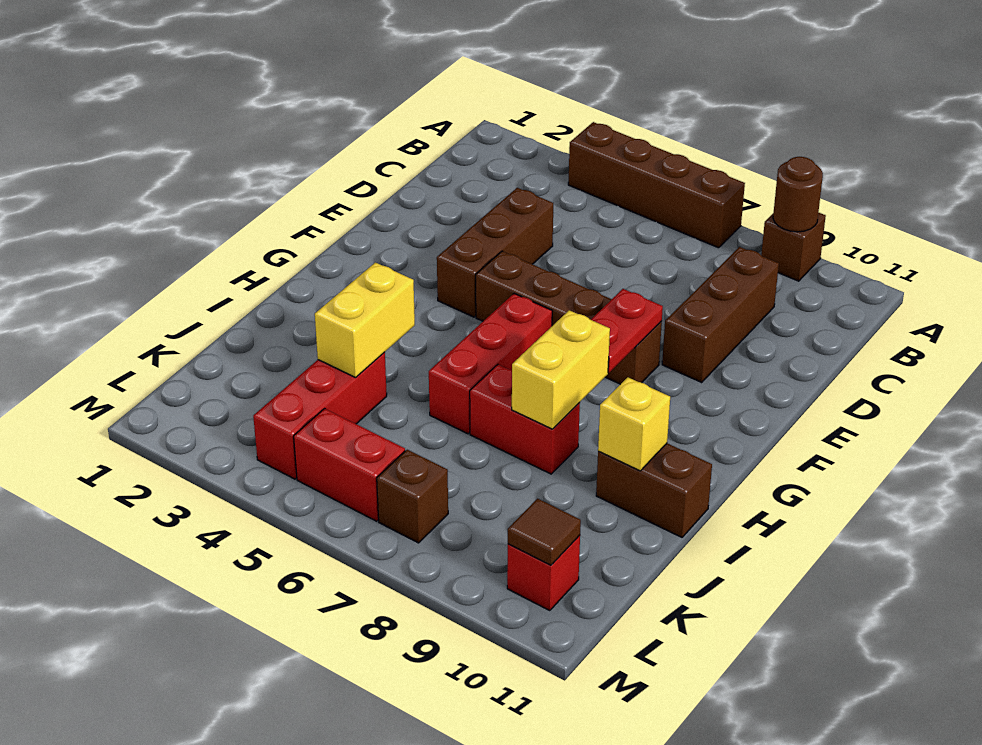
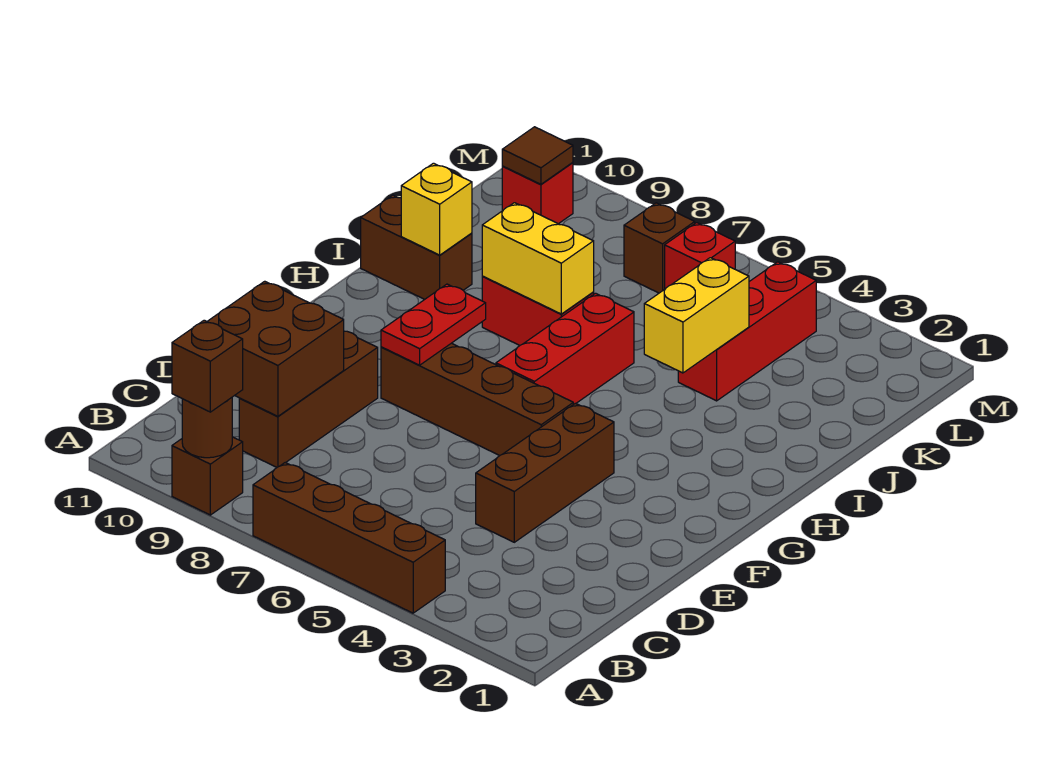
none -> brown 1x1 brick [172,320,243,412]
none -> brown 2x2 brick [207,281,344,416]
yellow 1x2 brick [512,310,610,429] -> yellow 1x2 brick turned to [482,203,594,314]
red 1x2 brick [294,409,405,521] -> red 1x1 brick [665,223,735,289]

